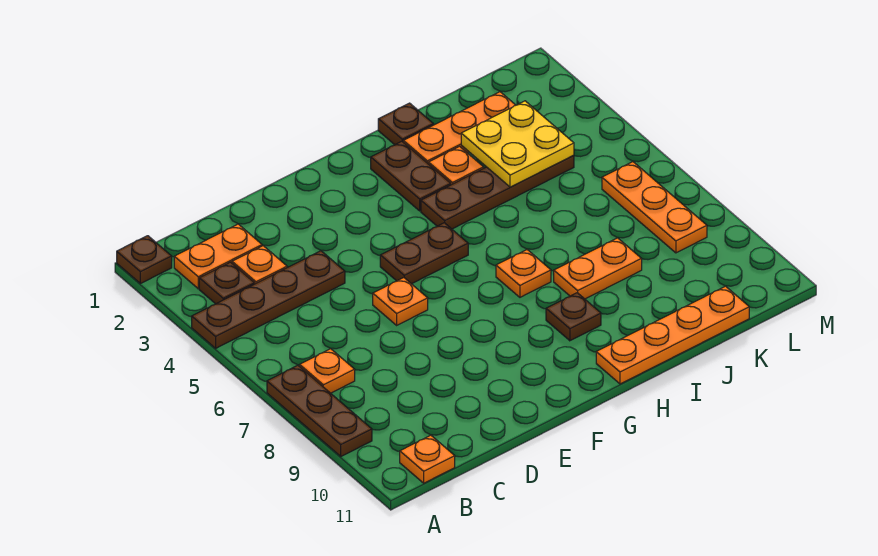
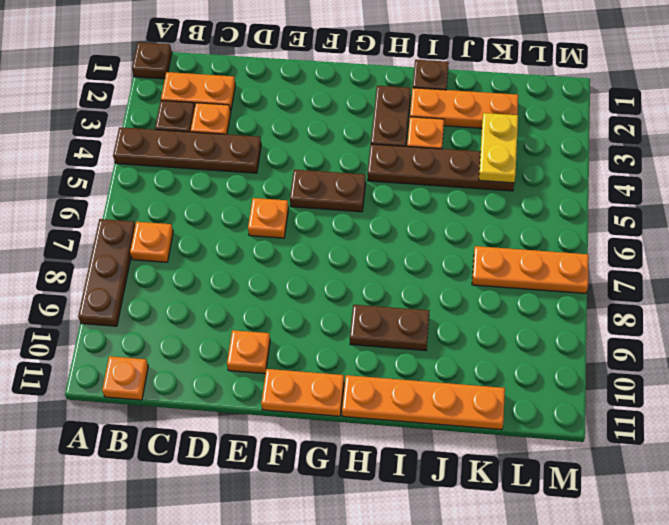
orange 1x1 plate [496,250,551,297] -> orange 1x1 plate moved to [227,330,270,374]
brown 1x1 plate [546,293,601,341] -> brown 1x2 plate [350,305,429,350]
orange 1x2 plate [554,238,642,299] -> orange 1x2 plate moved to [261,369,344,416]
yellow 2x2 plate [461,101,574,187] -> yellow 1x2 plate [479,113,518,183]
orange 1x3 plate [602,162,707,253] -> orange 1x3 plate turned to [472,246,589,293]

